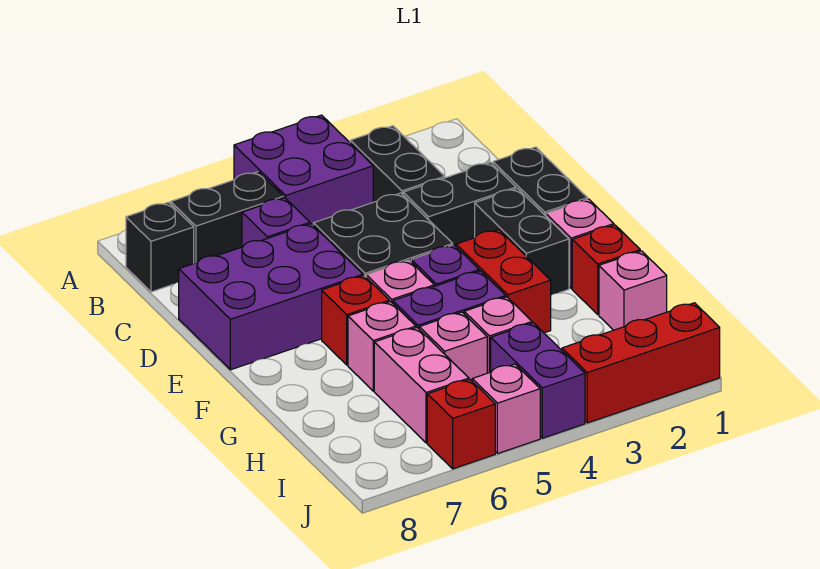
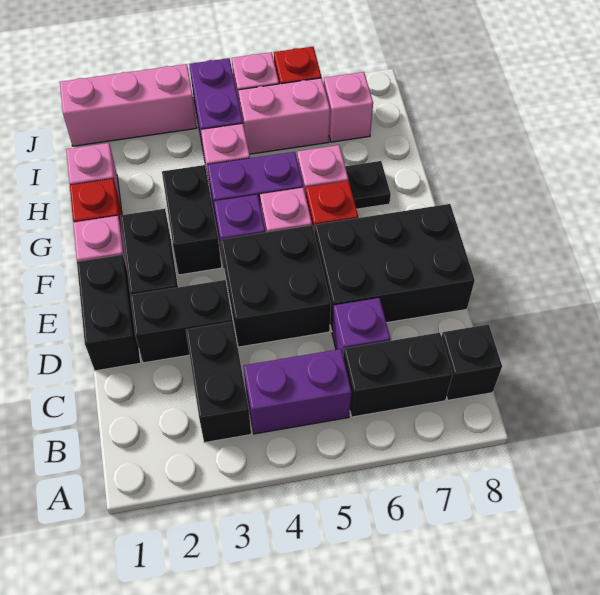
purple 2x2 brick [234,115,373,225] -> purple 1x2 brick [244,349,352,434]
purple 2x3 brick [179,224,363,370] -> black 2x3 brick [314,204,475,331]
red 1x2 brick [456,230,551,333] -> black 1x2 brick [162,165,222,275]
none -> black 1x1 plate [345,161,391,209]
pink 1x1 brick [419,312,487,381] -> pink 1x1 brick moved to [324,72,373,142]
pink 1x2 brick [374,328,469,443] -> pink 1x2 brick turned to [238,78,330,154]
red 1x3 brick [562,303,720,423] -> pink 1x3 brick [60,64,197,146]

